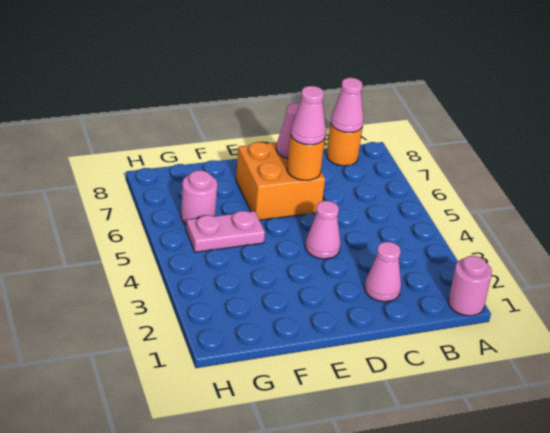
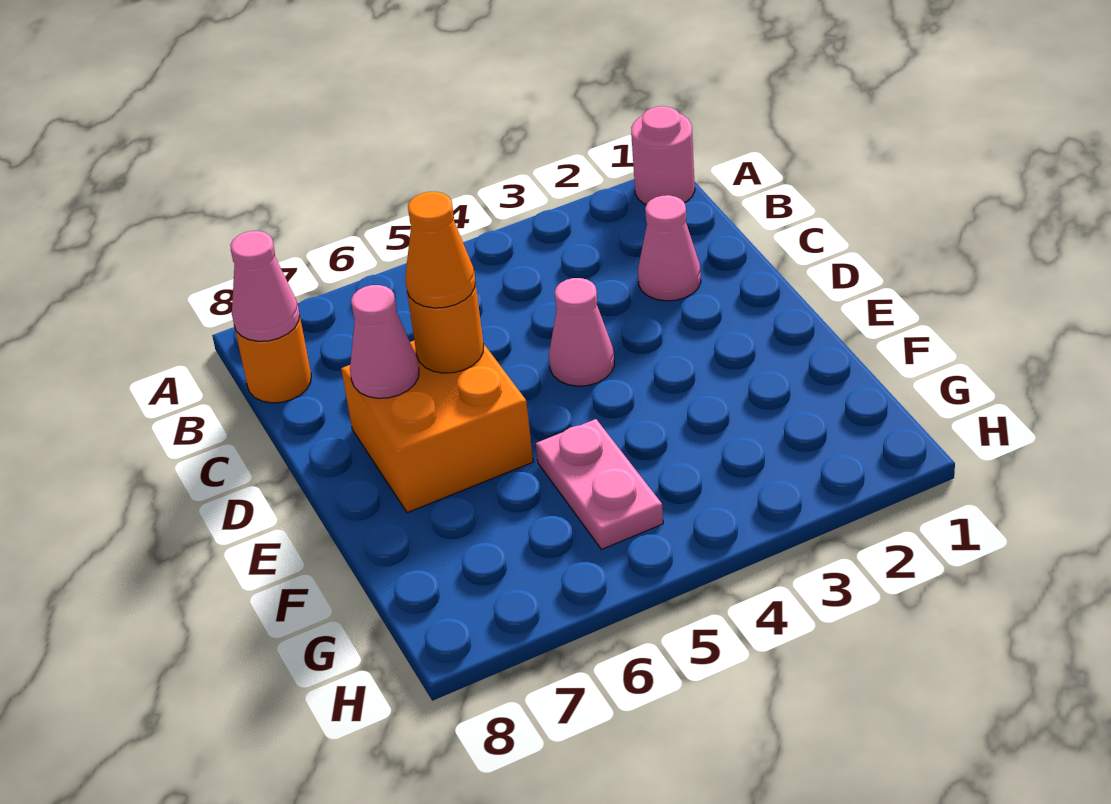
pink 1x1 cone [291,86,326,145] -> orange 1x1 cone [405,192,475,308]
pink 1x1 round brick [181,170,217,224] -> none

